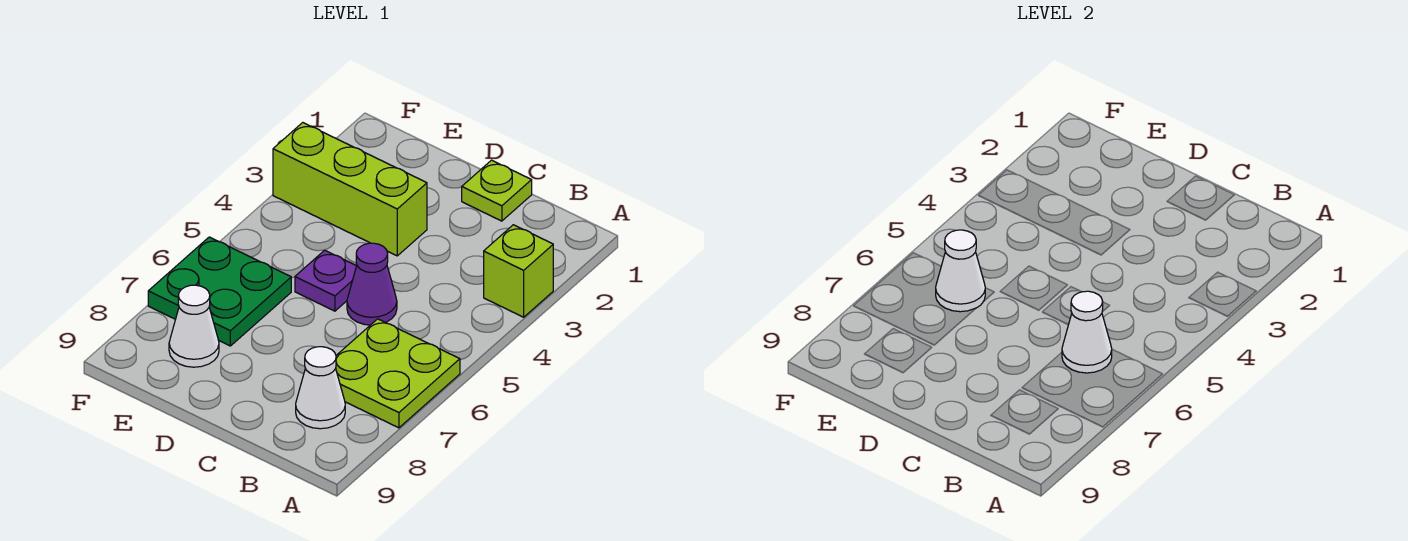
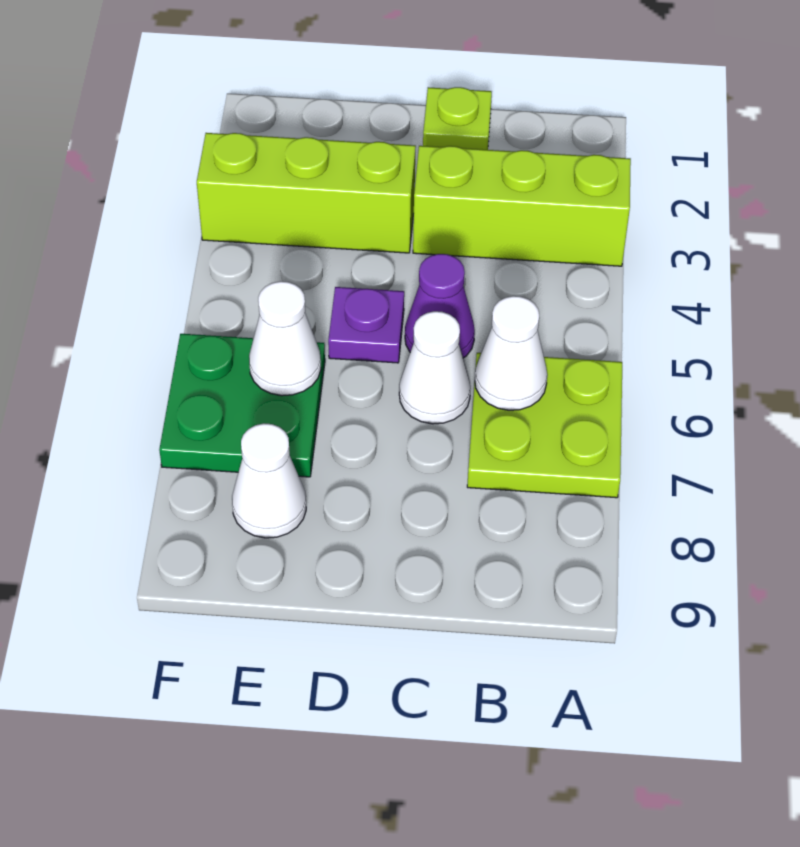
lime 1x1 brick [484,225,553,317] -> lime 1x3 brick [413,146,631,266]
white 1x1 cone [296,347,345,429] -> white 1x1 cone moved to [399,311,471,424]

